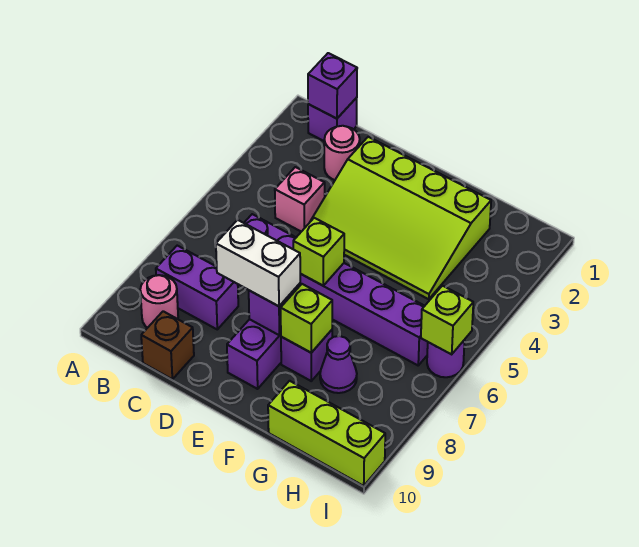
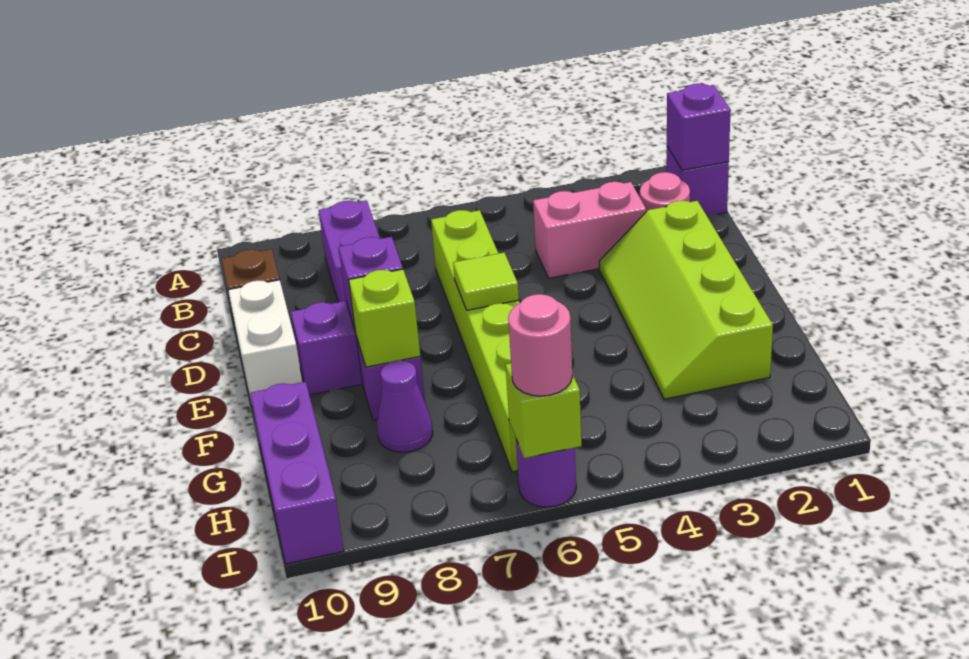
pink 1x1 round brick [140,275,178,328] -> pink 1x1 round brick moved to [508,294,572,396]
pink 1x1 brick [275,167,325,232] -> pink 1x2 brick [533,182,646,278]
purple 1x6 brick [244,214,428,365] -> lime 1x6 brick [431,210,520,472]
lime 3x4 slope [310,137,491,299] -> lime 2x4 slope [599,201,773,399]
white 1x2 brick [216,220,300,306] -> white 1x2 brick moved to [228,280,302,406]
lime 1x1 brick [293,218,344,286] -> lime 1x1 tile [453,253,519,310]
lime 1x3 brick [268,381,385,486] -> purple 1x3 brick [250,382,344,564]

